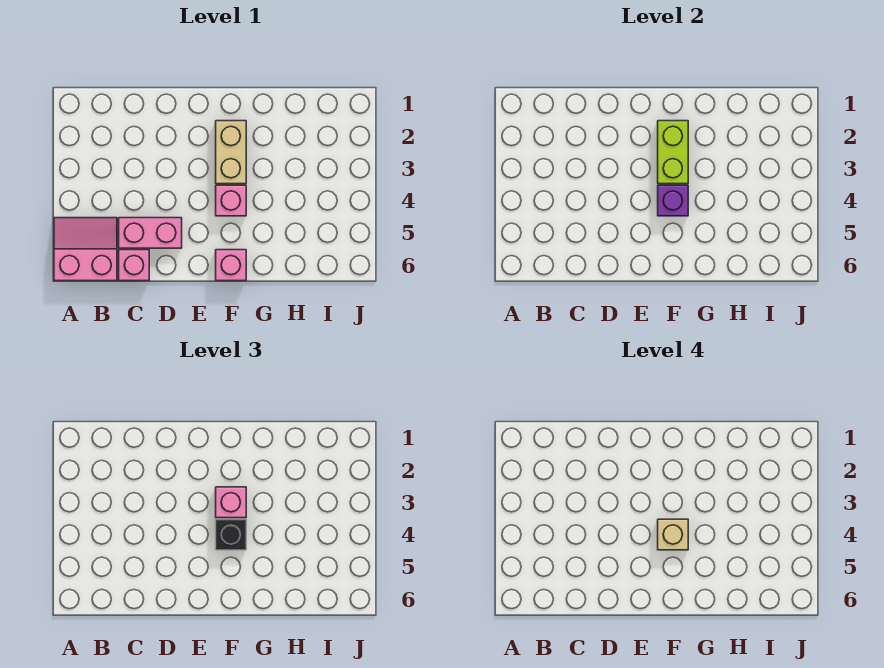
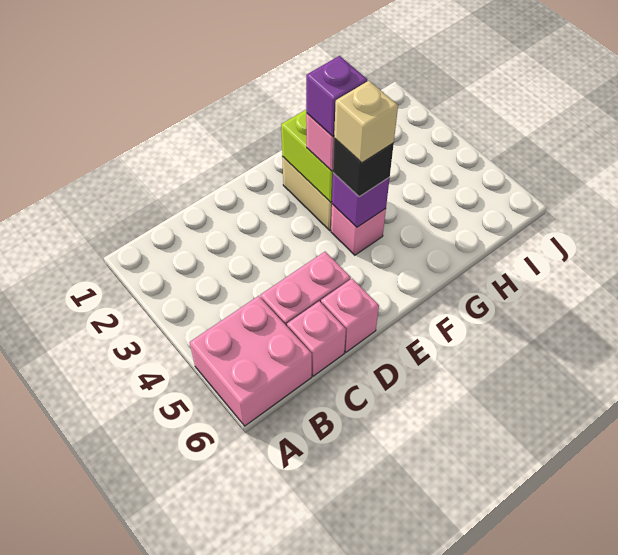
pink 2x2 slope [54,218,117,281] -> pink 2x2 brick [190,296,312,426]
none -> purple 1x1 brick [306,56,367,136]
pink 1x1 brick [216,250,246,281] -> pink 1x1 brick moved to [321,279,379,352]

